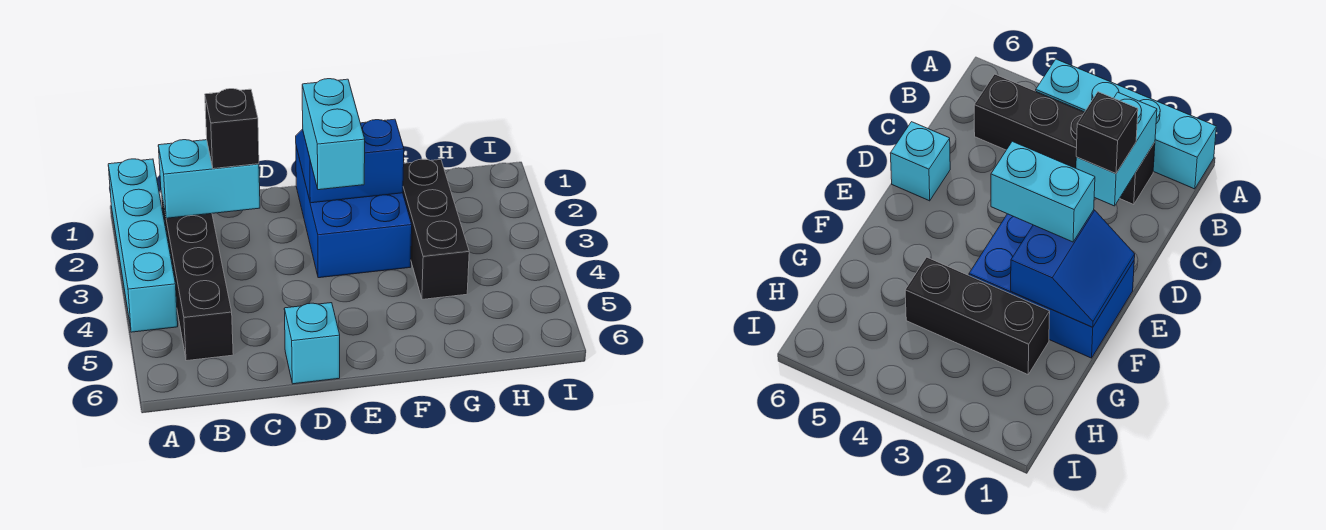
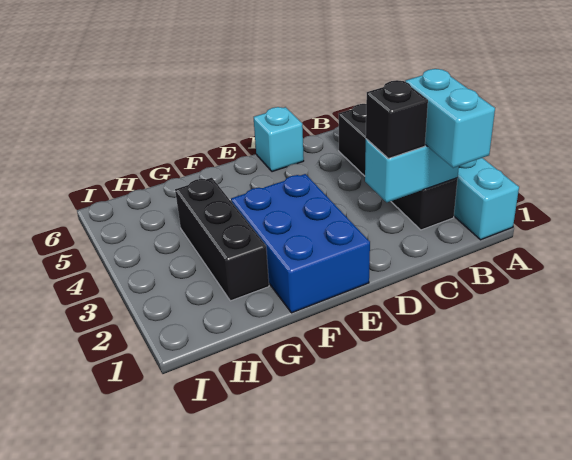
blue 2x2 slope [296,119,404,203] -> none
cyan 1x2 brick [302,79,365,190] -> cyan 1x2 brick moved to [405,69,495,168]

